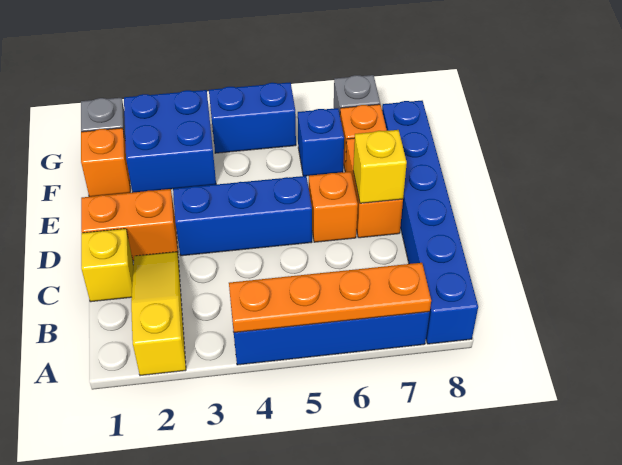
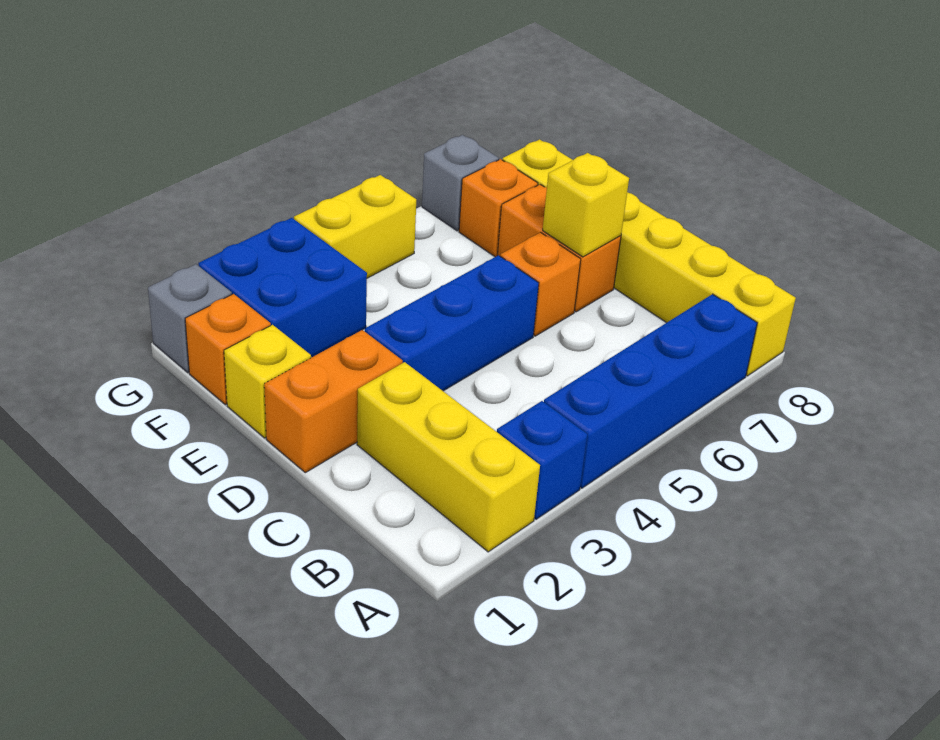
yellow 1x3 slope [131,252,186,376] -> yellow 1x3 brick [357,362,540,552]
orange 1x4 plate [229,263,431,333] -> none
blue 1x6 brick [382,101,478,344] -> yellow 1x6 brick [502,139,796,376]
yellow 1x1 brick [81,229,133,302] -> yellow 1x1 brick moved to [224,325,311,438]
blue 1x1 brick [298,108,344,176] -> blue 1x1 brick moved to [497,401,587,519]
blue 1x2 brick [209,82,296,153] -> yellow 1x2 brick [294,175,416,278]

